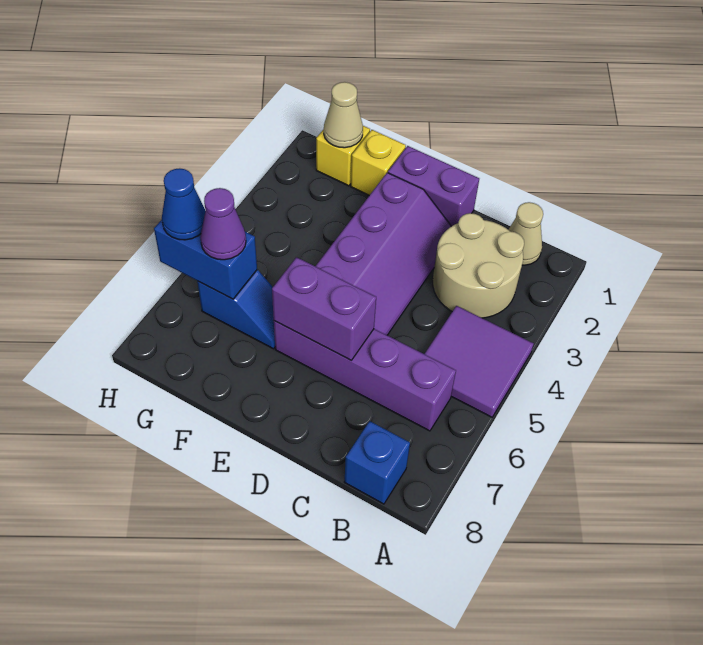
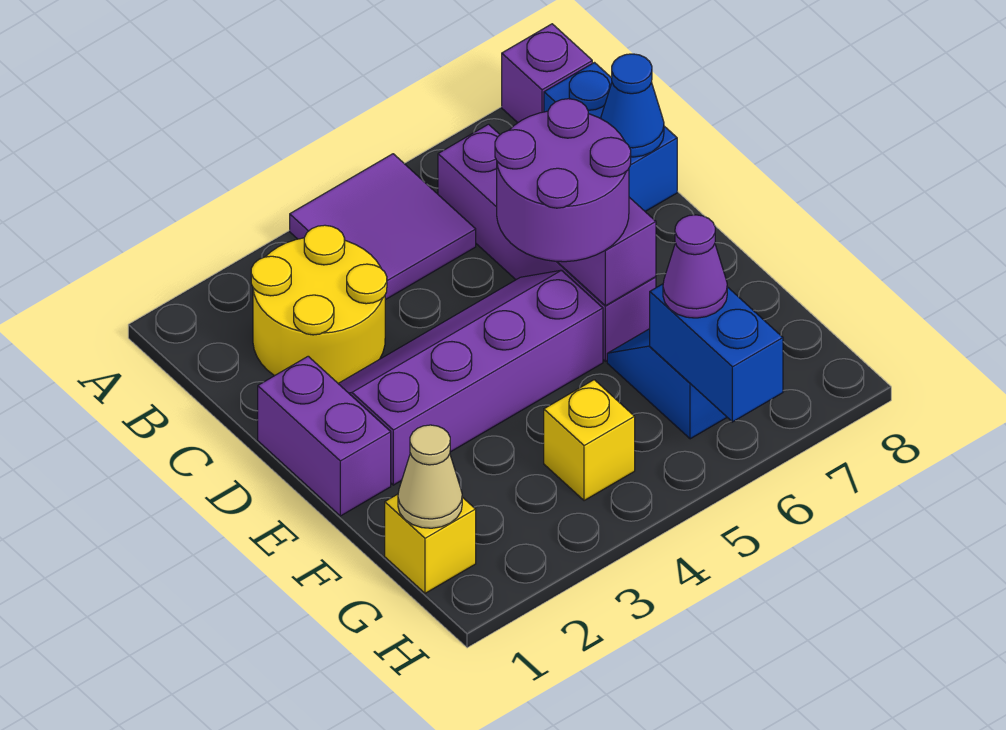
none -> purple 1x1 brick [502,24,592,123]
tan 1x1 cone [509,202,543,265] -> none
tan 2x2 round brick [433,213,524,318] -> yellow 2x2 round brick [251,225,387,383]
blue 1x1 brick [344,421,410,504] -> blue 1x2 brick [544,63,677,211]
none -> purple 2x2 round brick [495,99,631,262]
yellow 1x1 brick [351,130,406,195] -> yellow 1x1 brick moved to [544,380,635,501]
blue 1x1 cone [162,168,205,240] -> blue 1x1 cone moved to [601,54,664,157]

